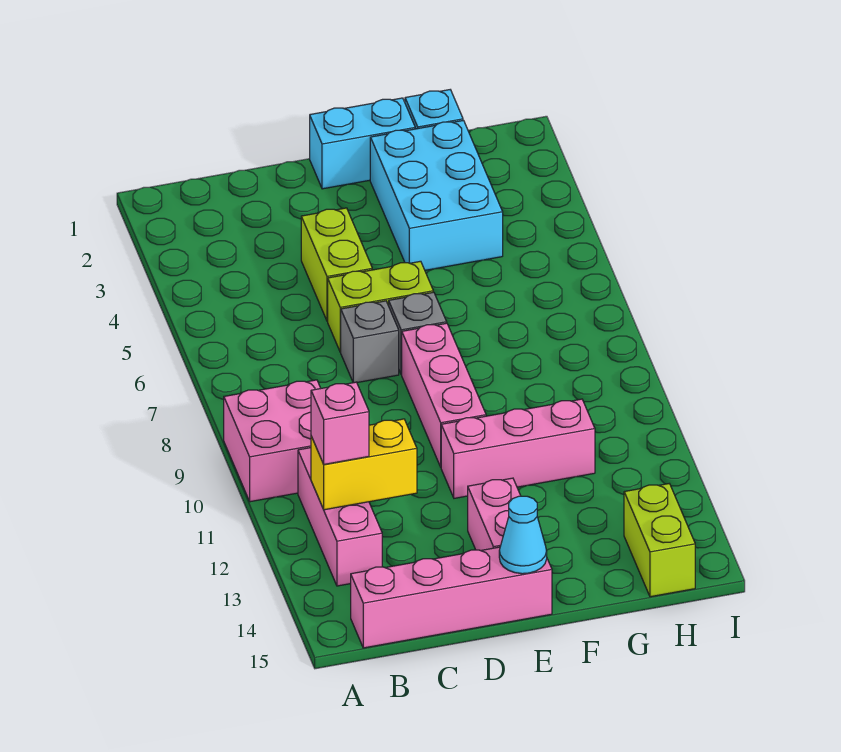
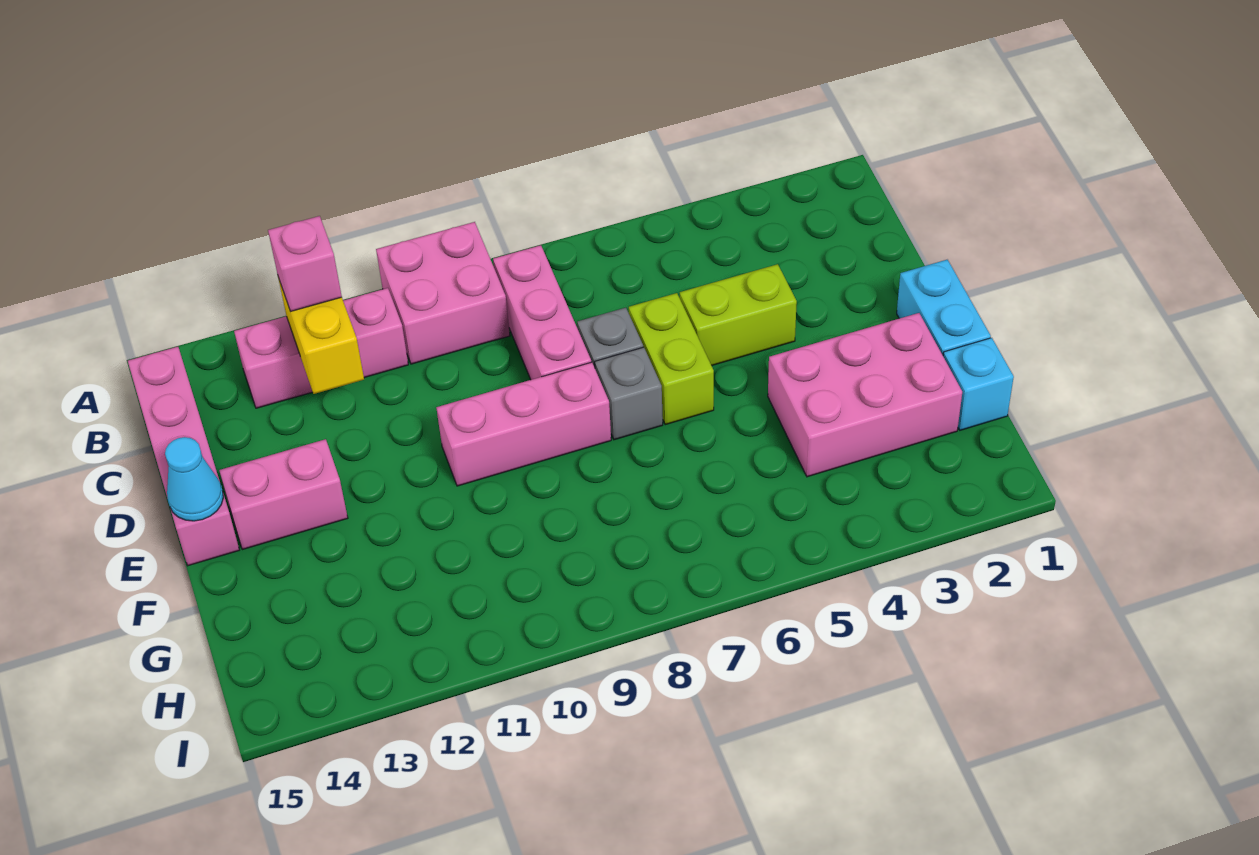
pink 1x3 brick [441,399,595,498] -> pink 1x3 brick moved to [493,245,591,380]
cyan 2x3 brick [370,120,503,270] -> pink 2x3 brick [768,313,962,477]
lime 1x2 brick [624,484,695,597] -> none

